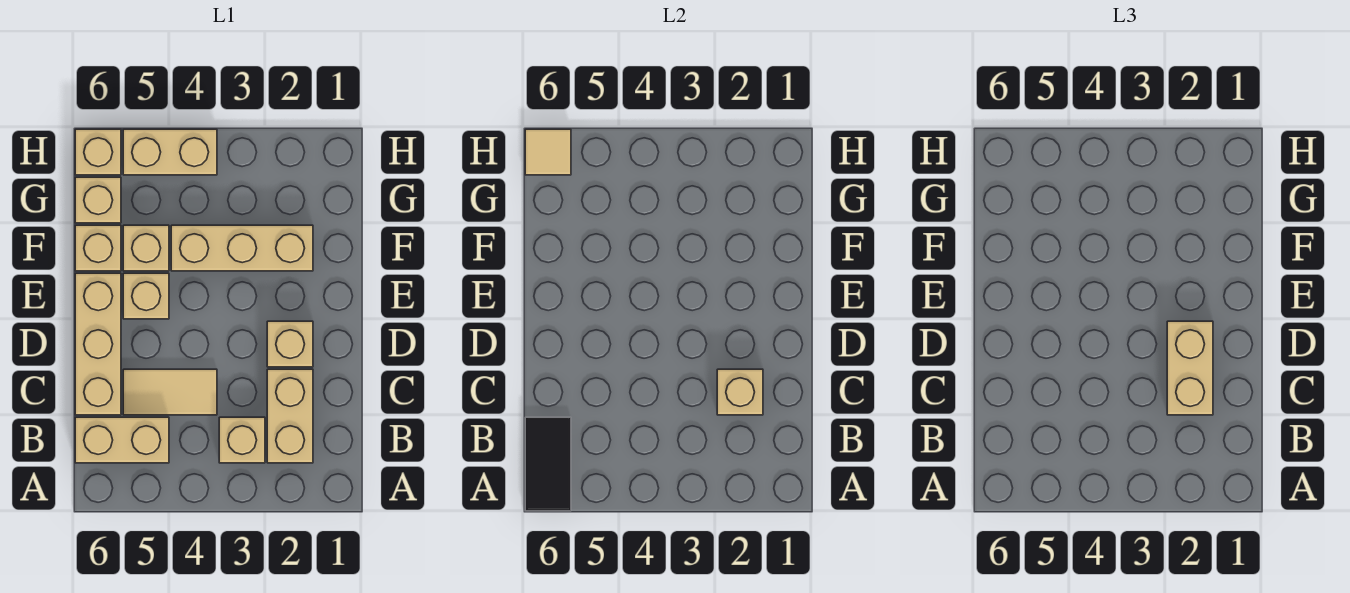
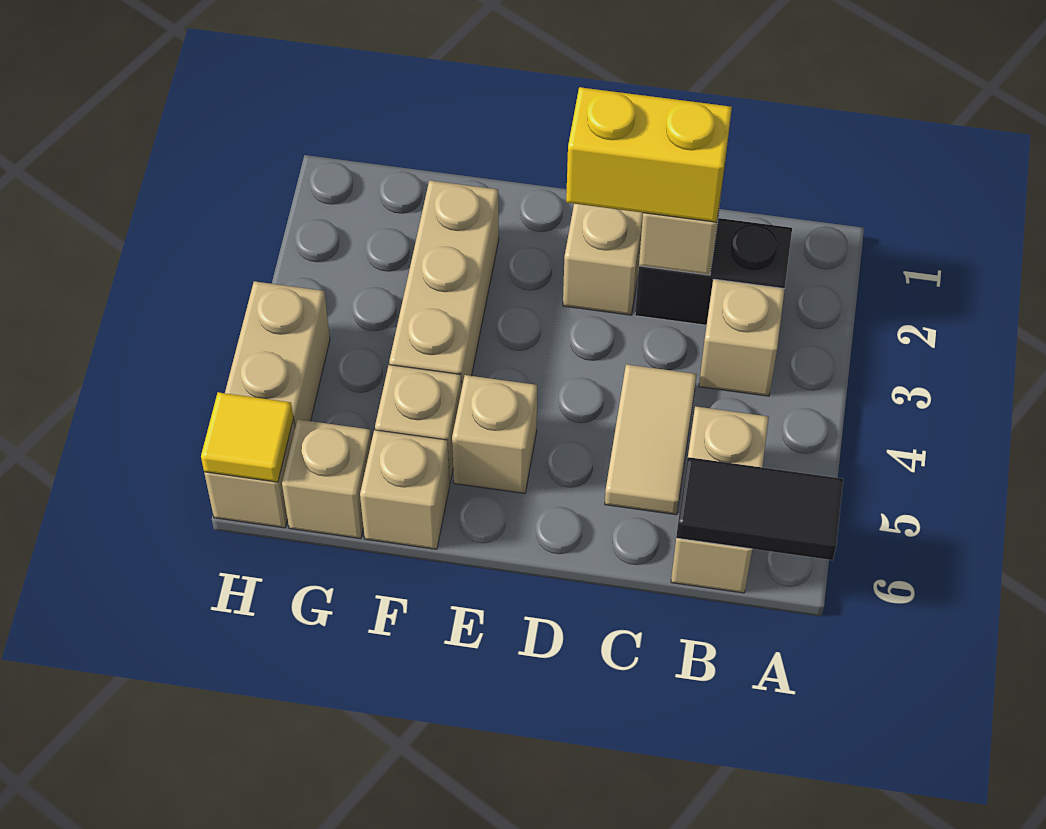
tan 1x2 brick [267,369,313,463] -> black 1x2 brick [635,218,792,325]
tan 1x2 brick [1167,321,1213,415] -> yellow 1x2 brick [566,87,732,222]
tan 1x3 brick [75,273,121,415] -> none
tan 1x1 tile [525,129,571,175] -> yellow 1x1 tile [201,392,293,482]

